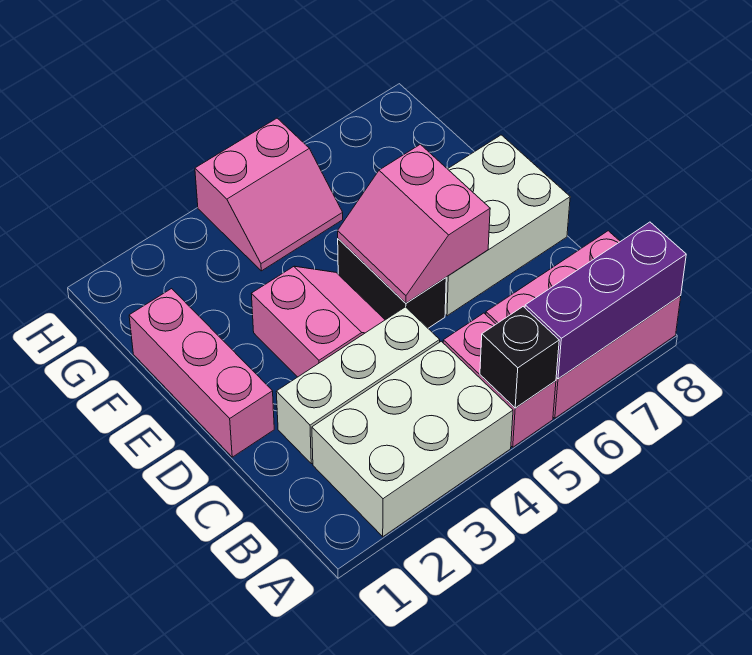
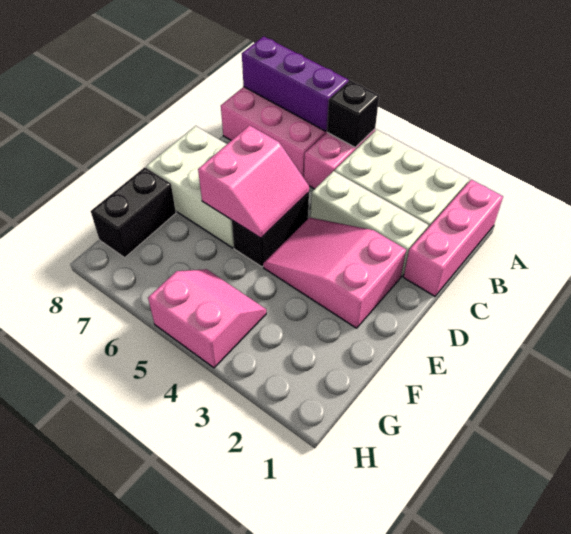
pink 1x3 brick [129,289,274,457] -> pink 1x3 brick moved to [404,180,503,296]
pink 2x2 slope [251,266,385,377] -> pink 2x3 slope [263,217,406,328]
none -> black 1x2 brick [91,167,176,258]

